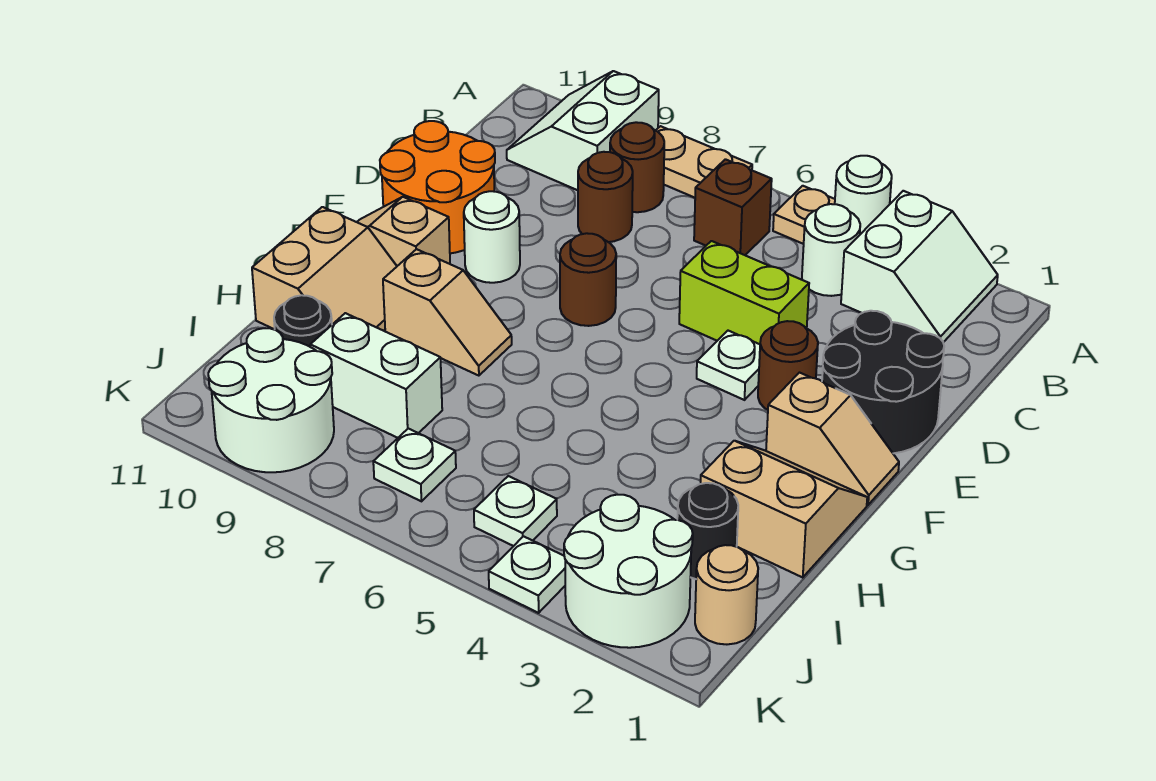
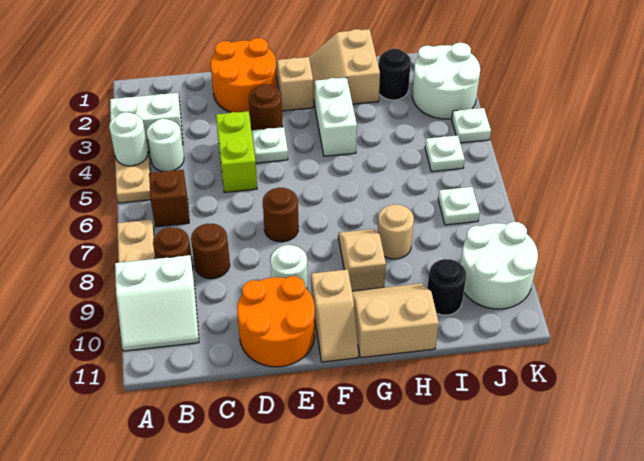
black 2x2 round brick [822,311,944,453] -> orange 2x2 round brick [211,38,277,114]
white 1x2 brick [310,313,442,438] -> white 1x2 brick moved to [315,78,357,156]
tan 1x1 round brick [695,545,758,644] -> tan 1x1 round brick moved to [378,204,414,259]

